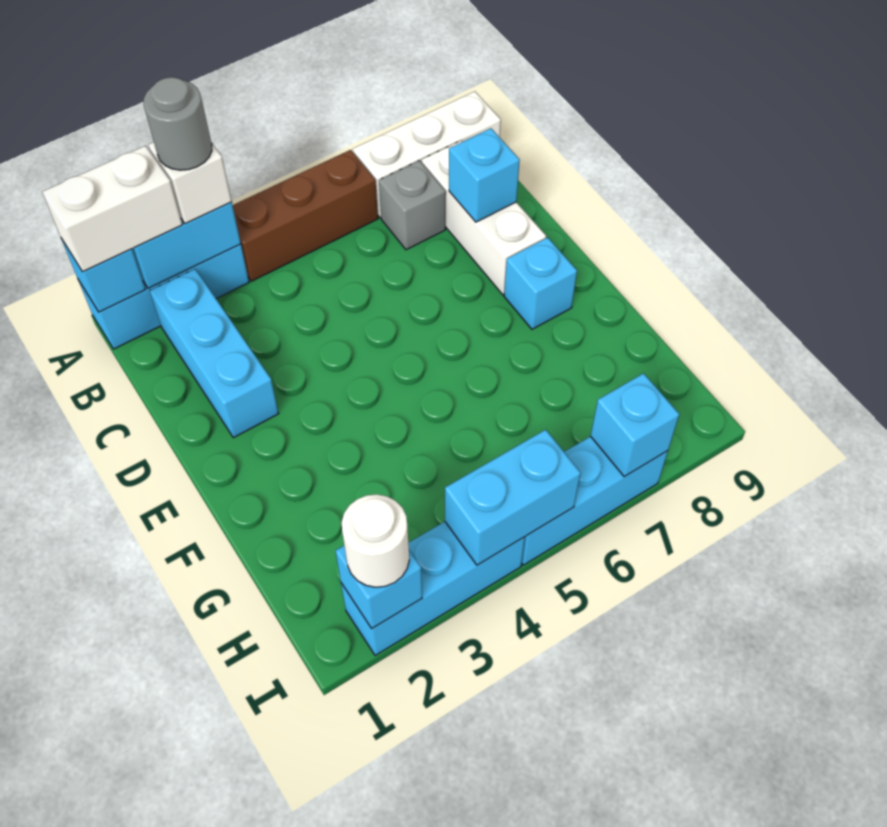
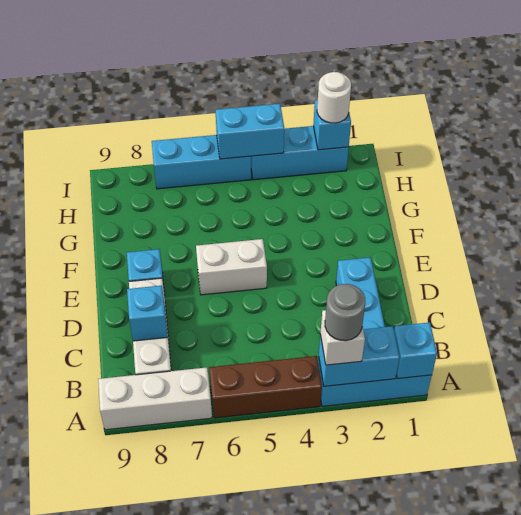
white 1x2 brick [42,146,182,272] -> white 1x2 brick moved to [196,239,267,295]
grey 1x1 brick [379,161,446,250] -> none
cyan 1x1 brick [591,373,679,477] -> none

